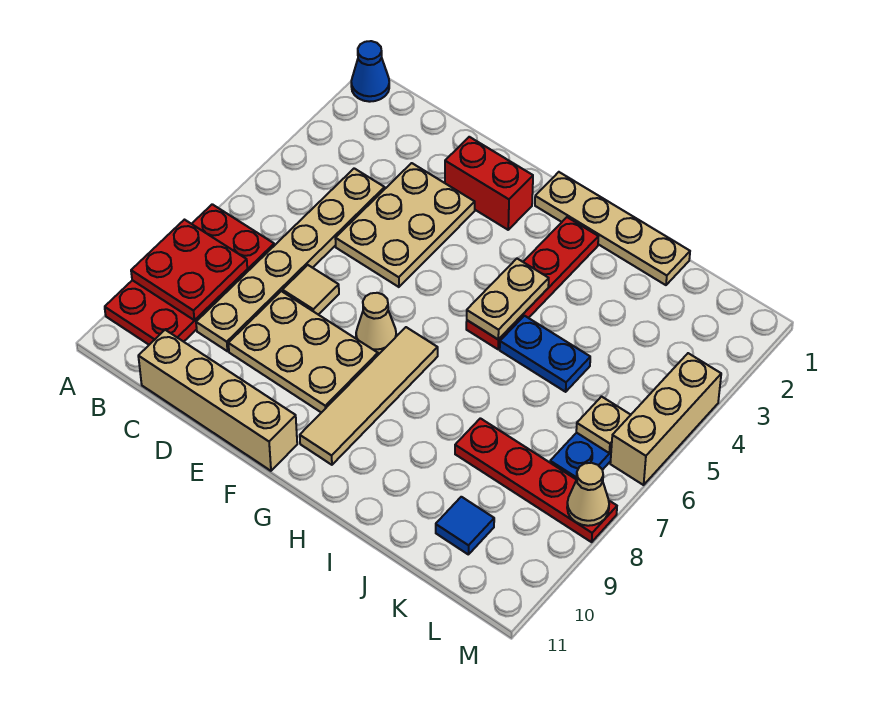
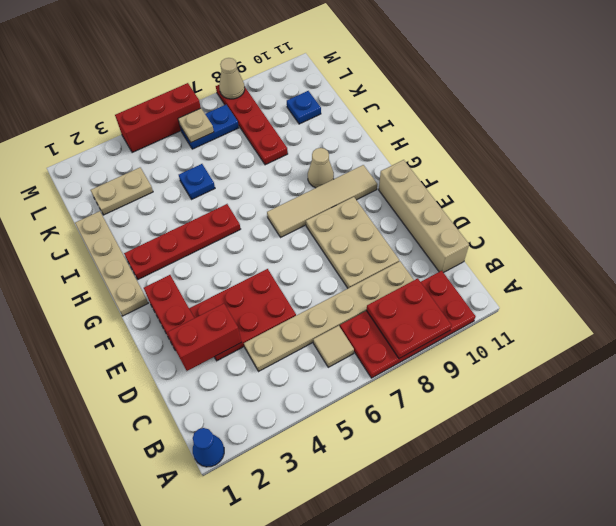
none -> red 1x2 brick [168,304,242,371]
tan 2x3 plate [335,163,475,287] -> red 2x3 plate [189,269,296,361]
tan 1x1 tile [283,265,339,315] -> tan 1x1 tile moved to [313,326,354,367]
tan 1x1 cone [356,293,396,354] -> tan 1x1 cone moved to [308,148,334,188]
tan 1x2 plate [467,259,549,339] -> tan 1x2 plate moved to [91,168,153,215]
blue 1x2 plate [500,316,590,392] -> blue 1x1 plate [179,164,215,200]
blue 1x1 tile [436,497,494,554] -> blue 1x1 plate [287,91,321,124]
tan 1x3 brick [610,353,721,485] -> red 1x3 brick [115,83,201,153]

